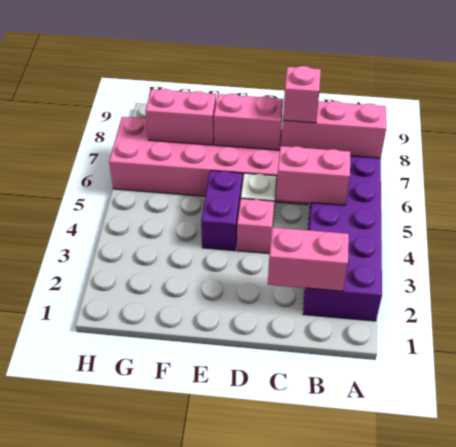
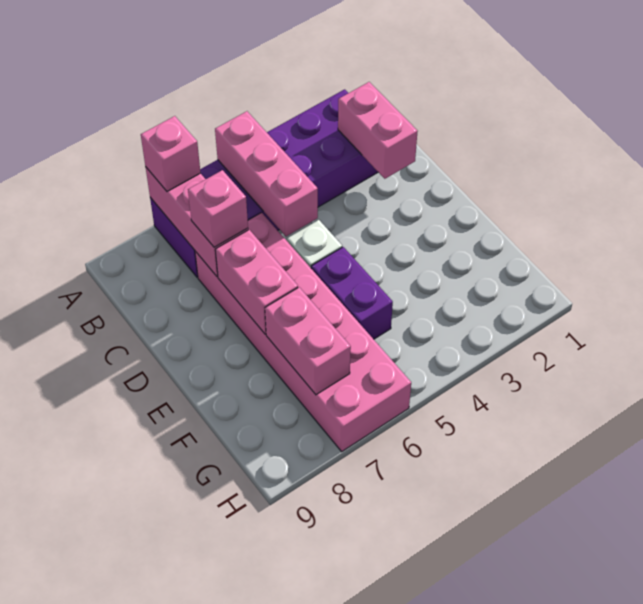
pink 1x2 brick [276,146,350,205] -> pink 1x3 brick [215,111,318,236]
pink 1x1 brick [237,199,274,254] -> pink 1x1 brick moved to [141,116,201,191]
purple 1x2 brick [201,171,242,251] -> purple 1x2 brick turned to [311,247,393,339]

